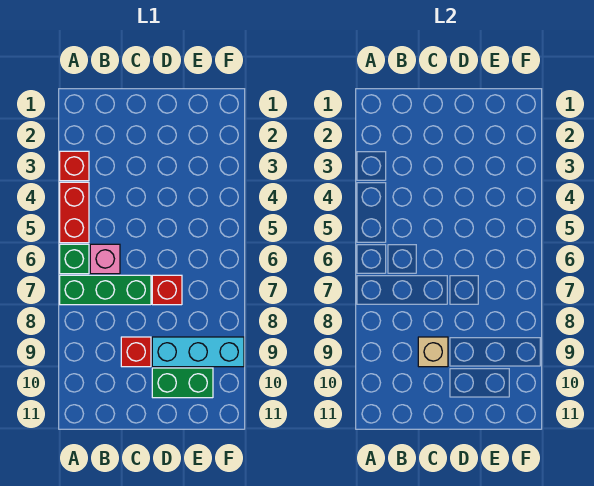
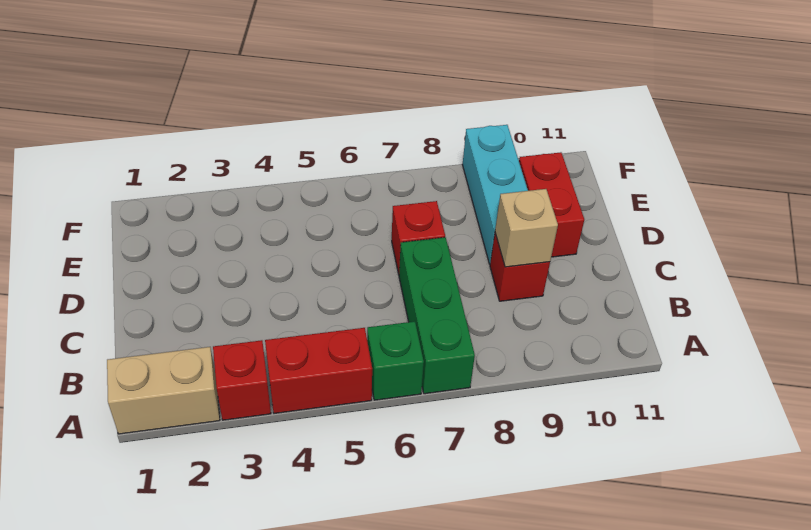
none -> tan 1x2 brick [107,347,220,434]
pink 1x1 brick [90,244,120,274] -> none
green 1x2 brick [152,368,213,398] -> red 1x2 brick [519,152,584,257]

